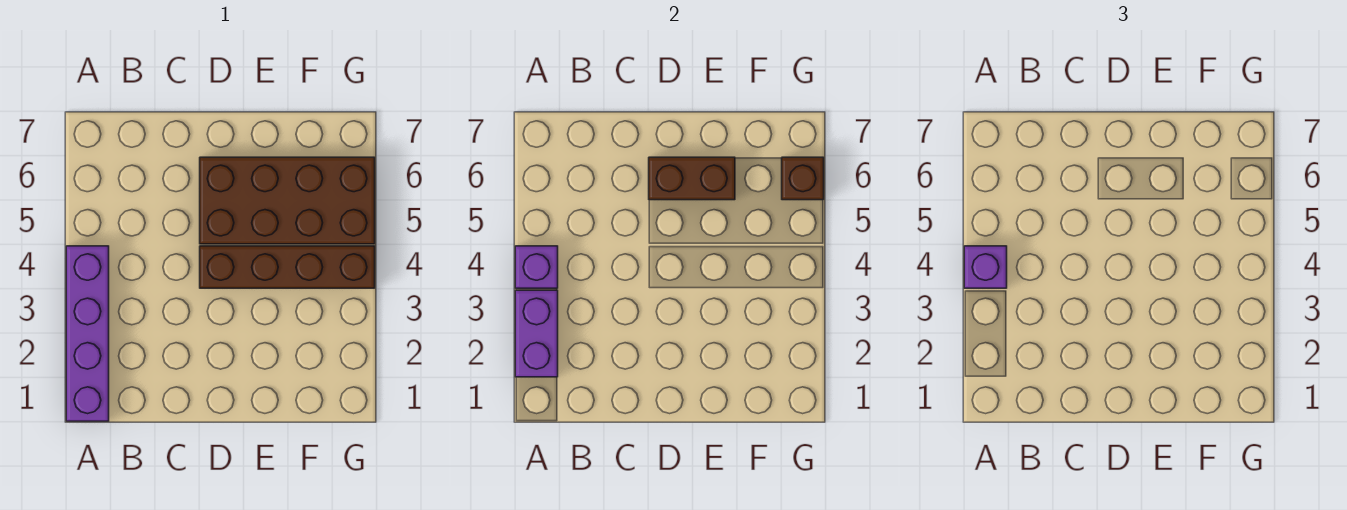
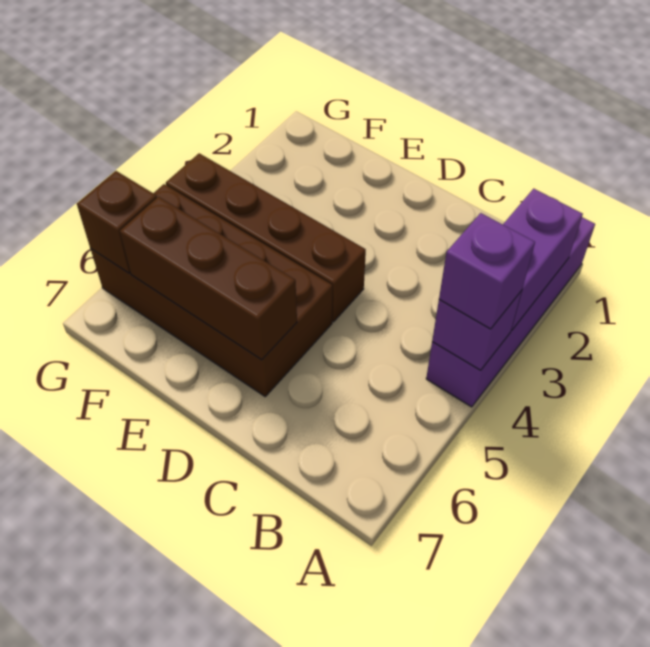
brown 1x2 brick [649,157,735,200] -> brown 1x3 brick [120,197,297,360]

